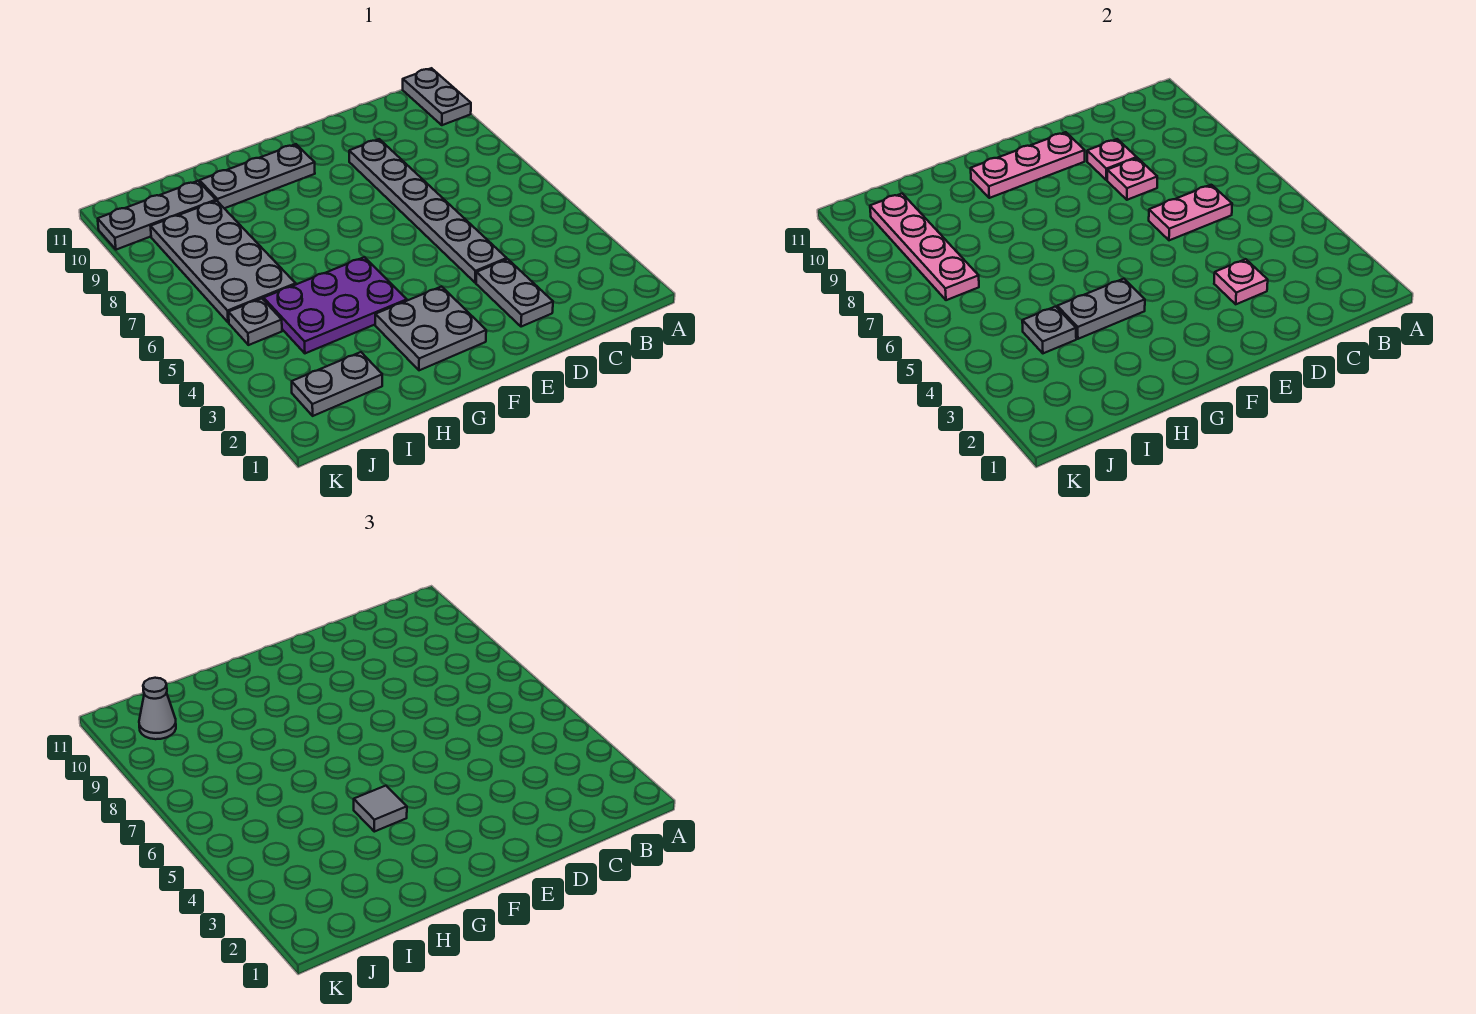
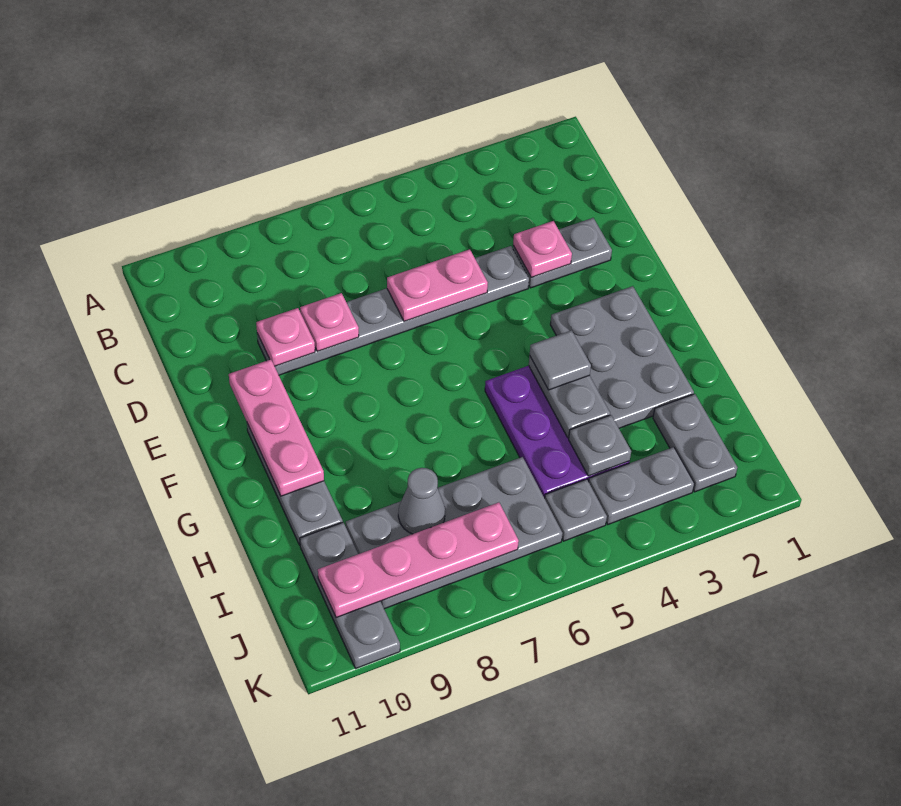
grey 1x2 plate [403,68,471,125] -> grey 1x2 plate moved to [589,447,694,524]
pink 1x2 plate [1149,185,1232,240] -> pink 1x2 plate turned to [387,249,488,322]
grey 2x2 plate [375,286,486,370] -> grey 2x3 plate [550,286,694,428]
grey 1x1 cone [139,678,176,739] -> grey 1x1 cone moved to [398,468,445,534]

